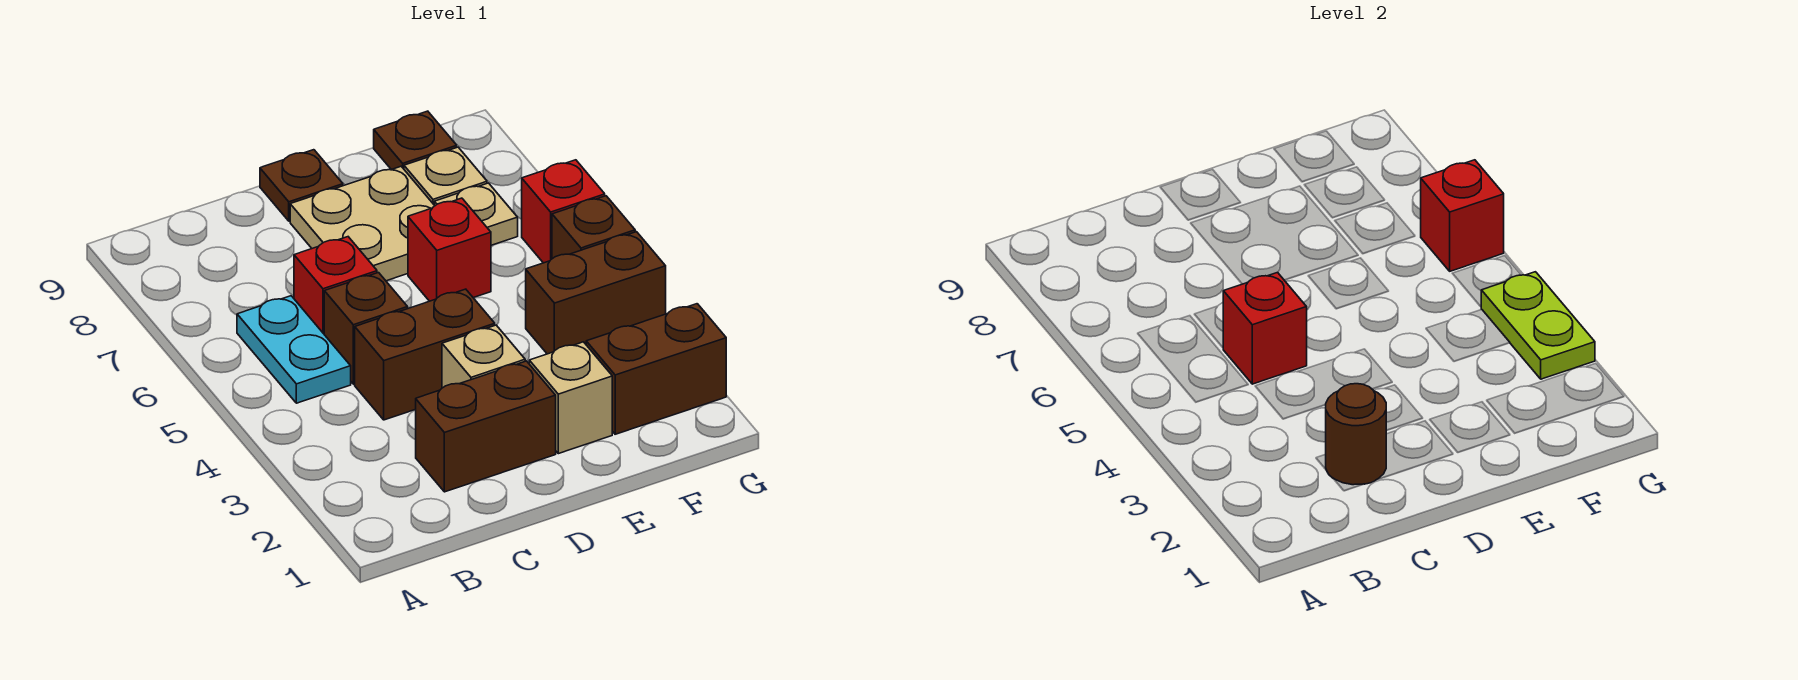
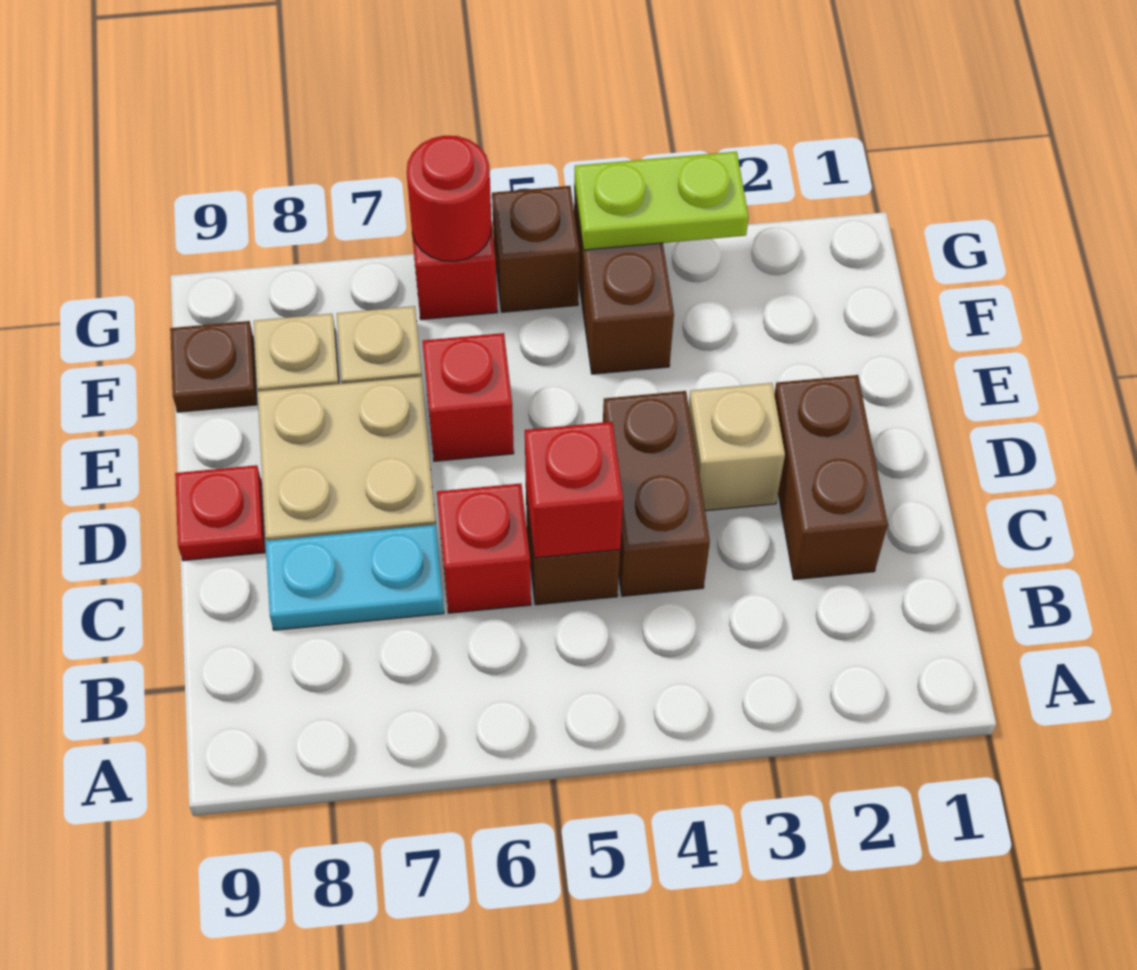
cyan 1x2 plate [237,296,351,403] -> cyan 1x2 plate moved to [266,525,444,630]
brown 1x1 round brick [1326,384,1386,485] -> none
brown 1x1 plate [260,150,343,221] -> red 1x1 plate [175,465,265,561]
tan 1x1 brick [529,342,612,454] -> none
brown 1x2 brick [586,304,726,434] -> none
red 1x1 brick [1421,160,1504,271] -> red 1x1 round brick [407,136,492,261]

